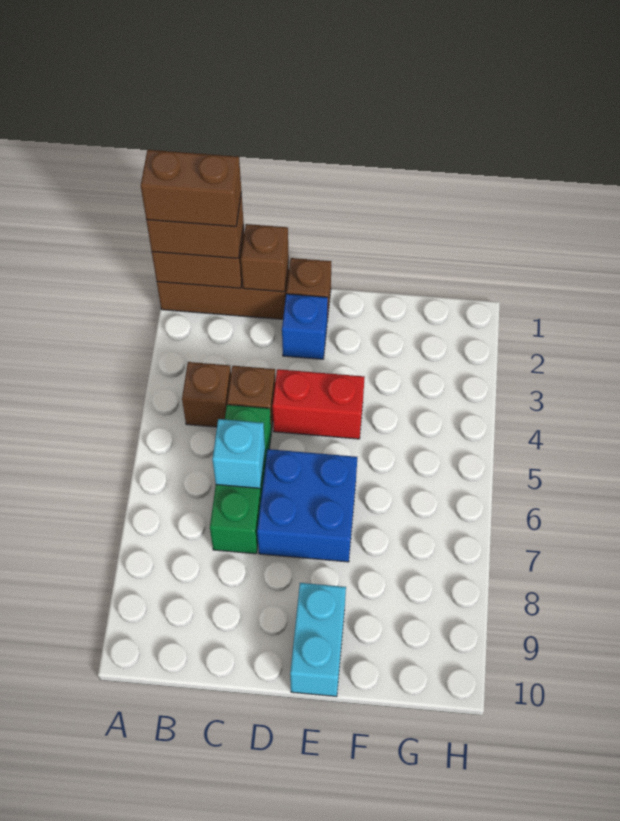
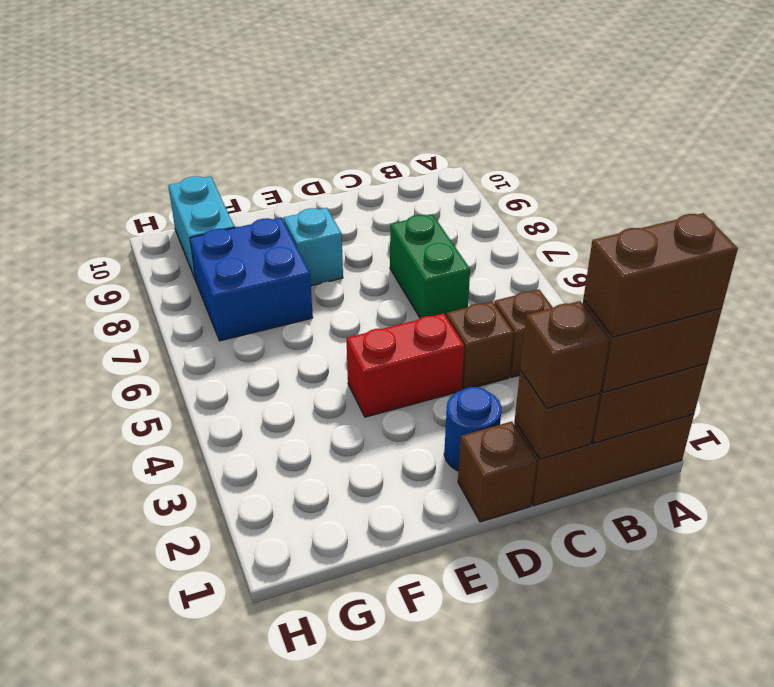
none -> brown 1x1 brick [520,301,610,408]
green 1x3 brick [210,405,271,554] -> green 1x2 brick [390,214,470,318]
cyan 1x1 brick [212,419,265,488] -> cyan 1x1 brick moved to [284,208,343,286]
blue 1x1 brick [282,294,328,359] -> blue 1x1 round brick [444,387,502,471]
blue 2x2 brick [257,449,357,562] -> blue 2x2 brick moved to [190,218,313,341]
cyan 1x2 brick [290,583,346,696] -> cyan 1x2 brick moved to [168,176,234,280]

